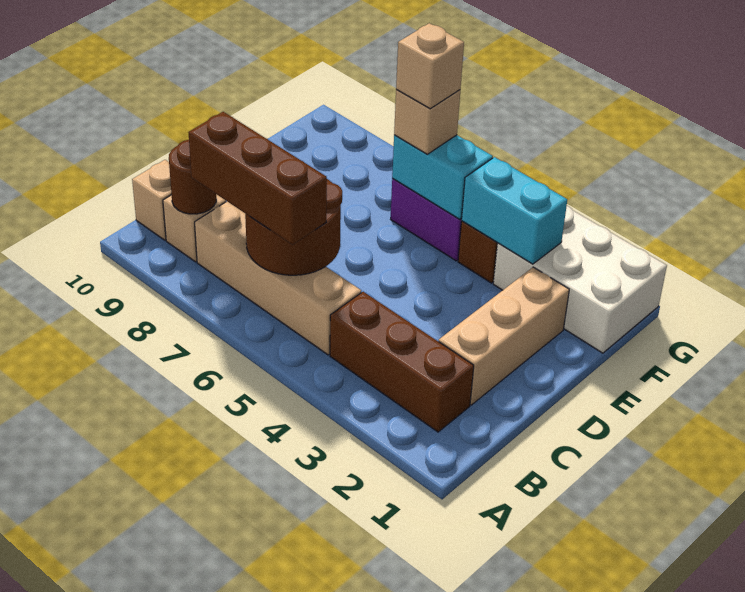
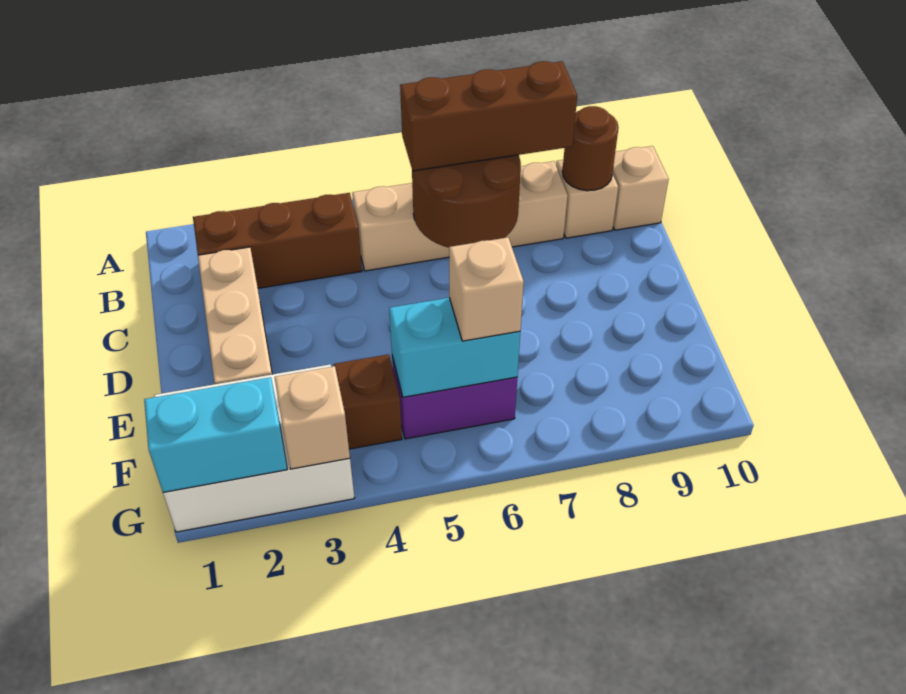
cyan 1x2 brick [461,157,567,264] -> cyan 1x2 brick moved to [144,377,287,492]
tan 1x1 brick [396,23,464,109] -> tan 1x1 brick moved to [274,366,350,469]

